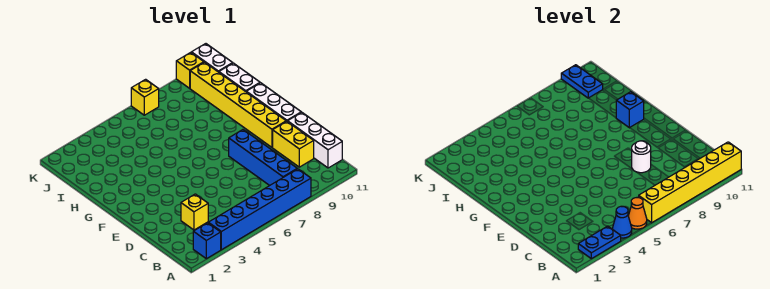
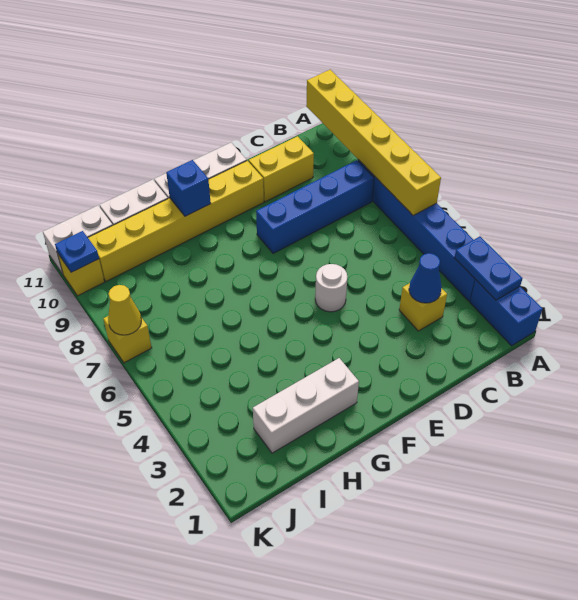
blue 1x1 brick [193,223,221,259] -> blue 1x2 brick [470,280,543,346]
blue 1x1 cone [613,206,632,238] -> blue 1x1 cone moved to [409,253,442,303]
orange 1x1 cone [628,197,647,229] -> none
white 1x3 brick [288,112,342,168] -> white 1x3 brick moved to [253,358,359,453]
white 1x1 round brick [632,141,651,173] -> white 1x1 round brick moved to [315,264,347,312]
blue 1x2 plate [561,65,603,98] -> blue 1x1 plate [55,231,99,272]
none -> yellow 1x1 cone [108,285,141,335]

